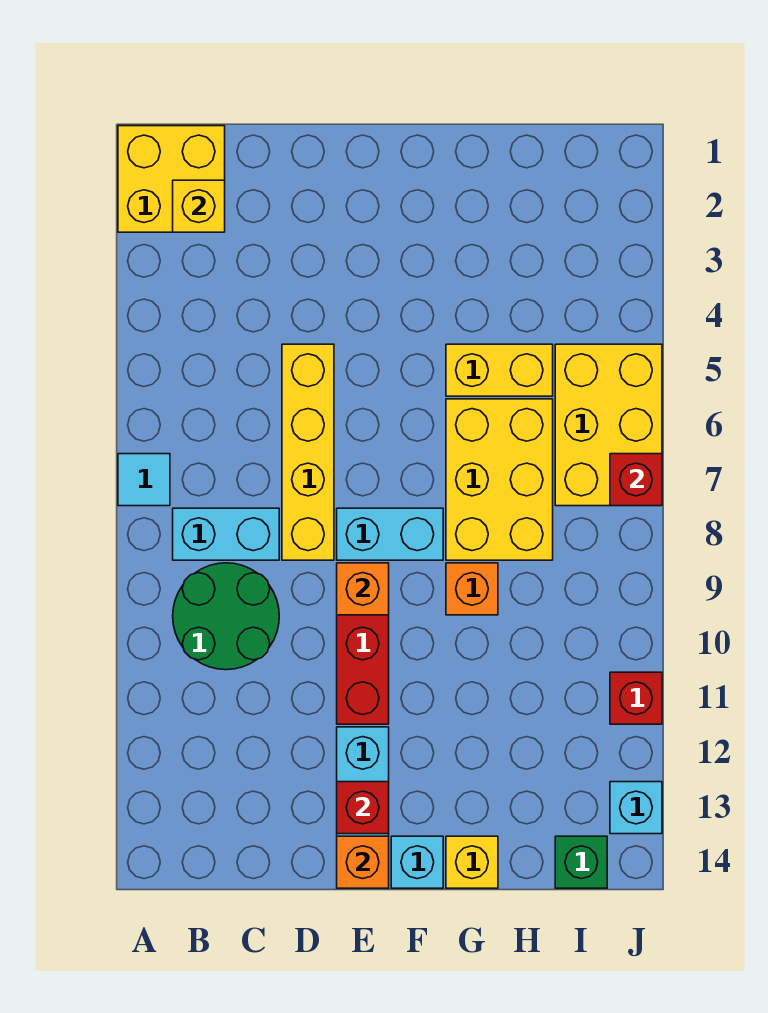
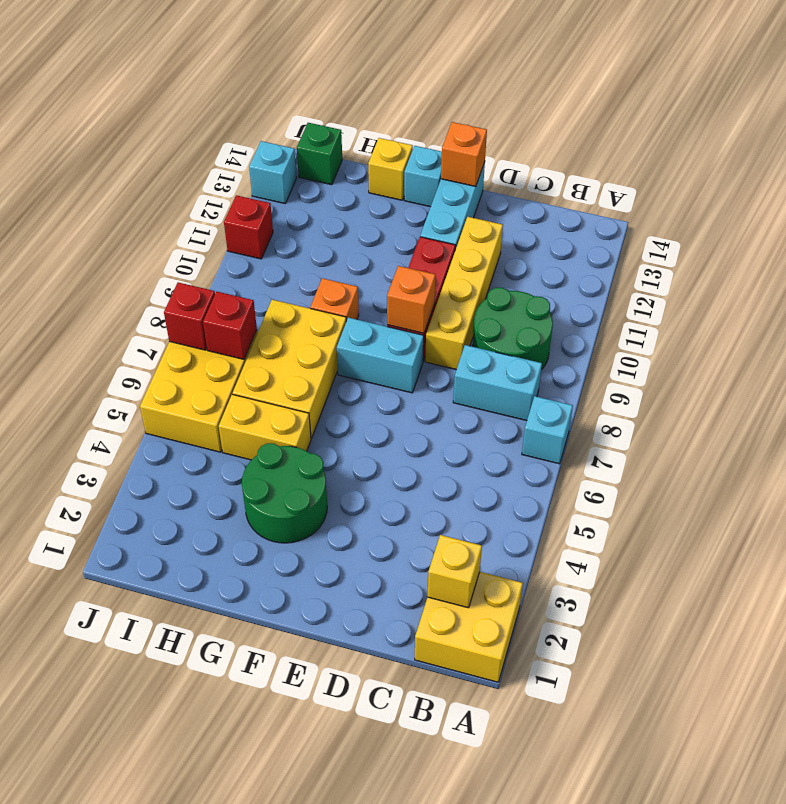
cyan 1x1 tile [118,454,170,506] -> cyan 1x1 brick [522,396,573,464]
yellow 1x4 brick [282,344,334,560] -> yellow 1x4 brick moved to [425,217,503,370]
red 1x1 brick [337,782,389,834] -> red 1x1 brick moved to [203,292,257,359]
none -> green 2x2 round brick [242,443,327,543]

